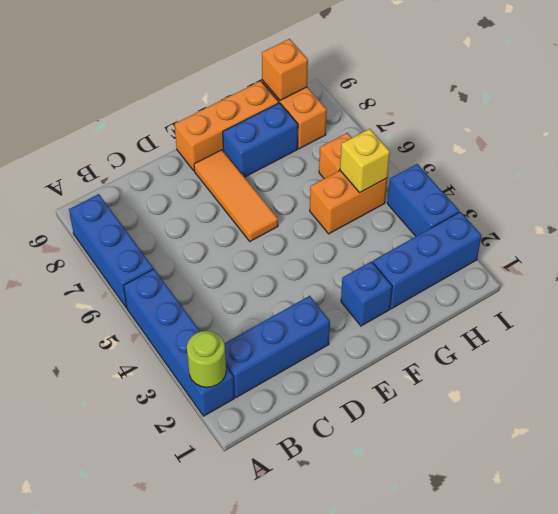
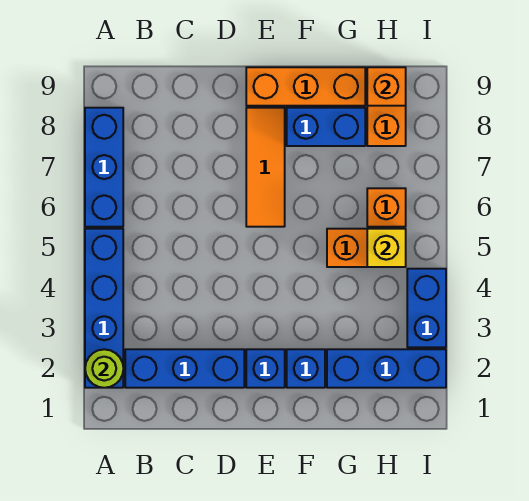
none -> blue 1x1 brick [246,349,285,388]

